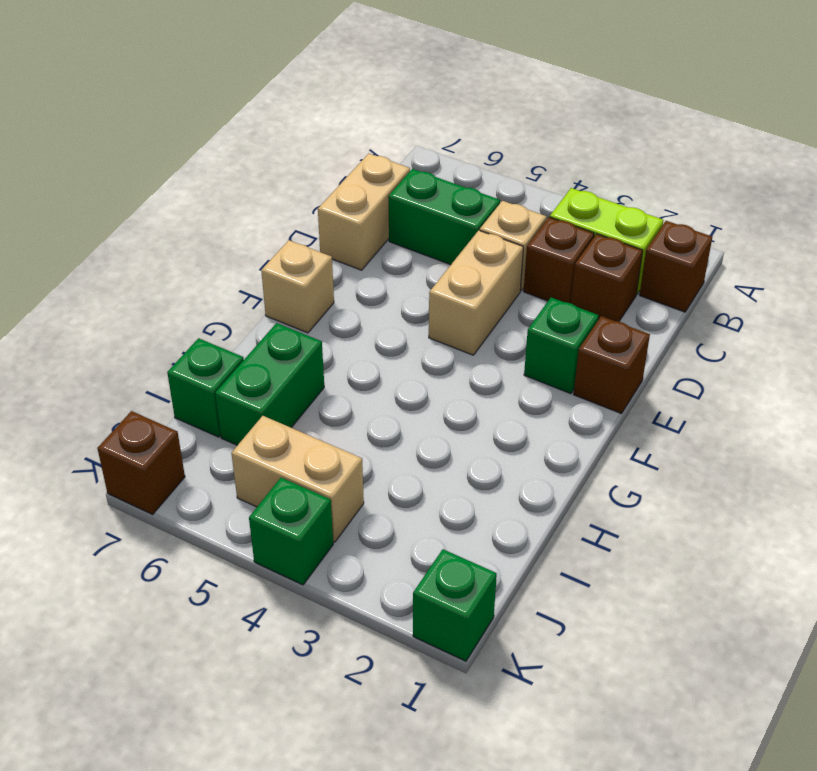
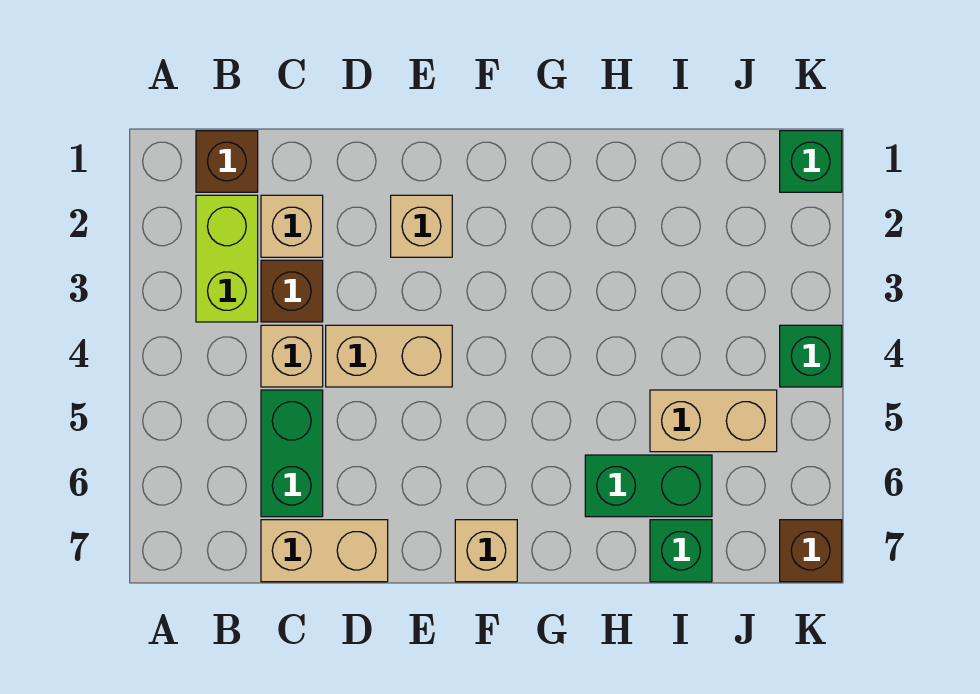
brown 1x1 brick [571,234,643,322] -> tan 1x1 brick [261,195,323,257]
brown 1x1 brick [574,316,650,414] -> none
green 1x1 brick [524,298,599,394] -> tan 1x1 brick [391,195,452,257]
tan 1x2 brick [231,416,364,542] -> tan 1x2 brick turned to [650,390,777,452]

